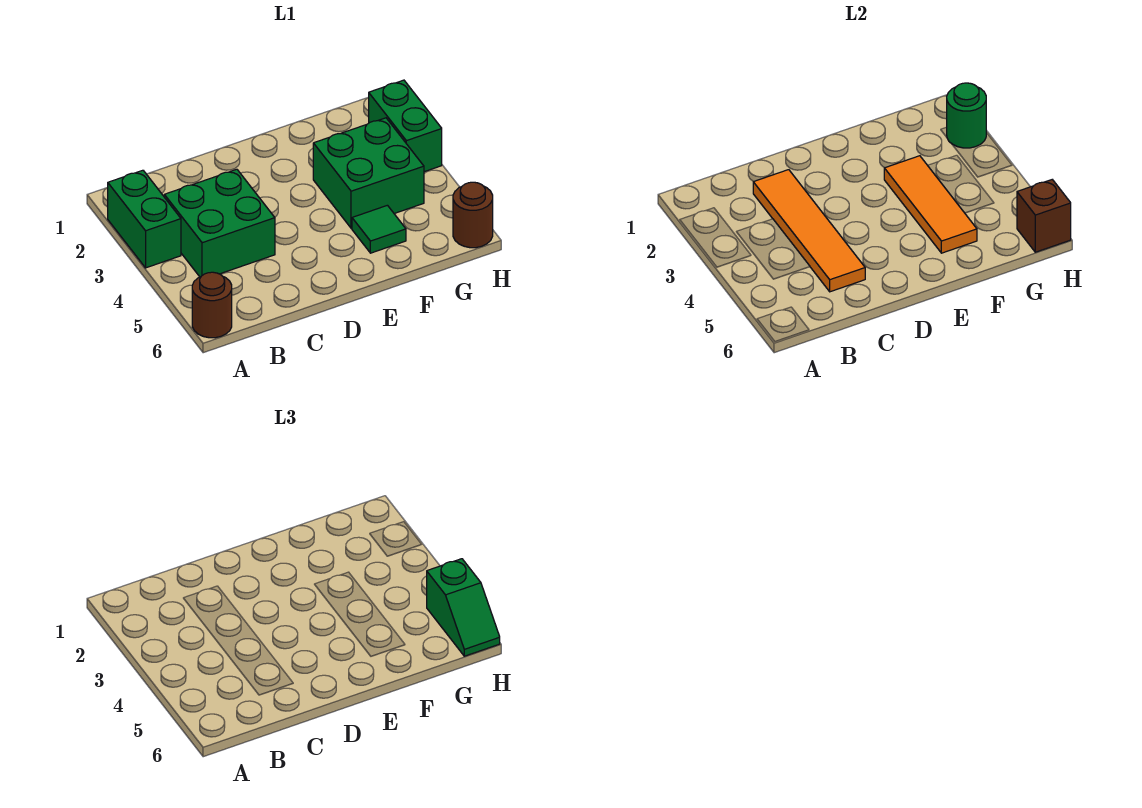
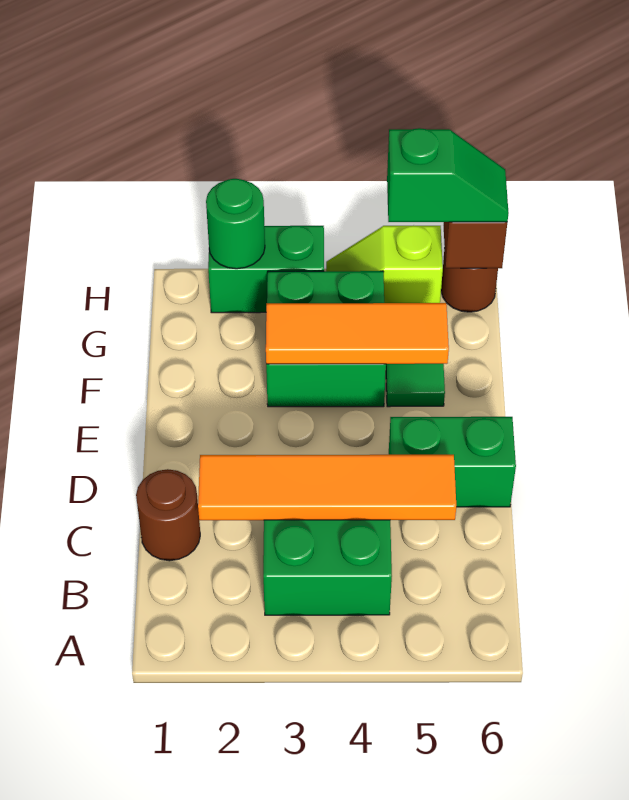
green 1x2 brick [107,170,181,268] -> green 1x2 brick moved to [389,417,516,507]
brown 1x1 round brick [192,272,232,338] -> brown 1x1 round brick moved to [136,469,200,561]
none -> lime 1x2 slope [326,225,443,303]

